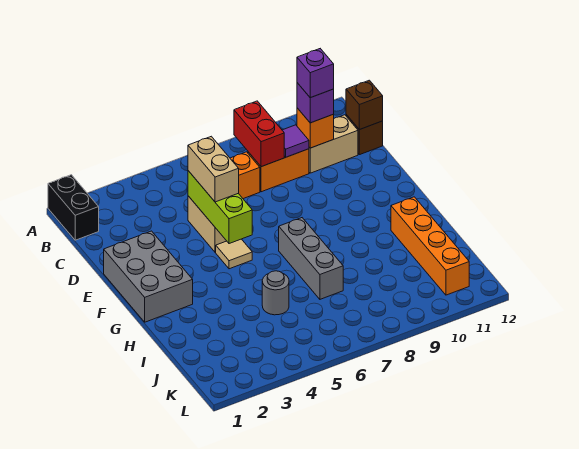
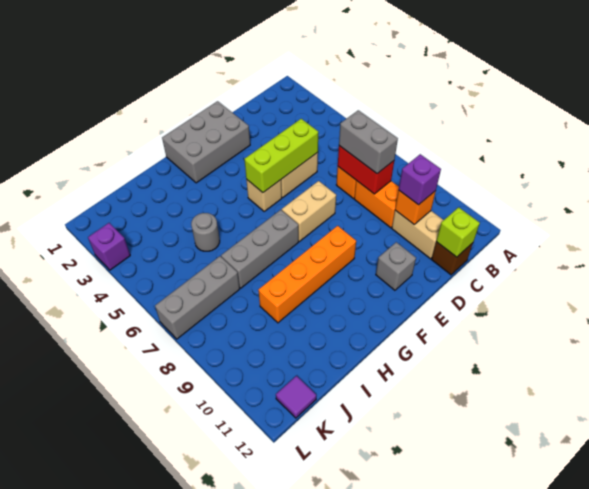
black 1x2 brick [48,175,99,240] -> none
red 1x2 brick [234,101,284,167] -> red 1x2 brick turned to [338,146,394,194]
none -> grey 1x2 brick [339,110,398,174]
purple 1x1 tile [282,125,309,157] -> purple 1x1 tile moved to [276,376,316,418]
purple 1x1 brick [297,49,334,98] -> purple 1x1 brick moved to [88,223,130,270]
brown 1x1 brick [346,80,383,130] -> lime 1x1 brick [436,207,480,257]
tan 1x2 brick [188,136,239,202] -> tan 1x2 brick moved to [282,181,336,241]
none -> grey 1x1 brick [376,242,416,290]
tan 1x1 tile [216,239,252,269] -> tan 1x1 brick [246,179,282,211]
orange 1x4 brick [391,197,469,295] -> orange 1x4 brick moved to [258,226,356,323]
none -> grey 1x3 brick [155,256,240,339]

